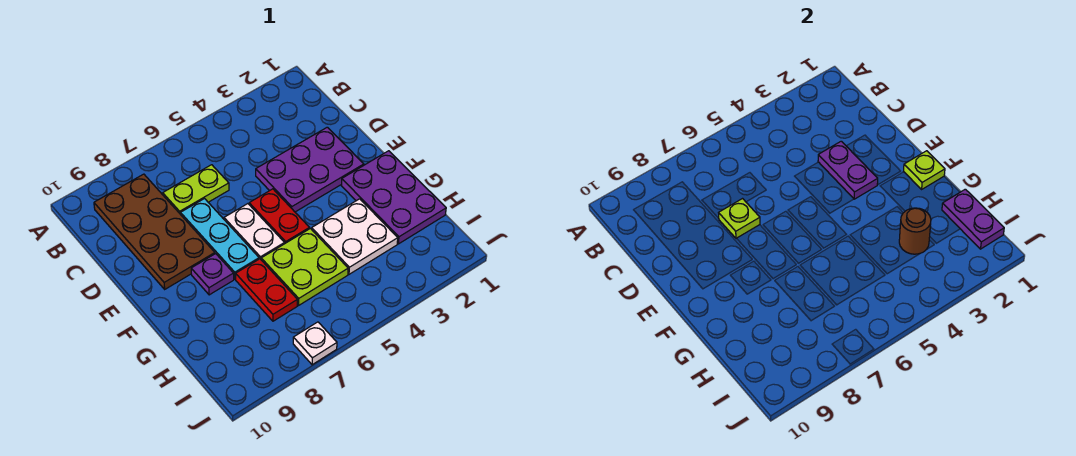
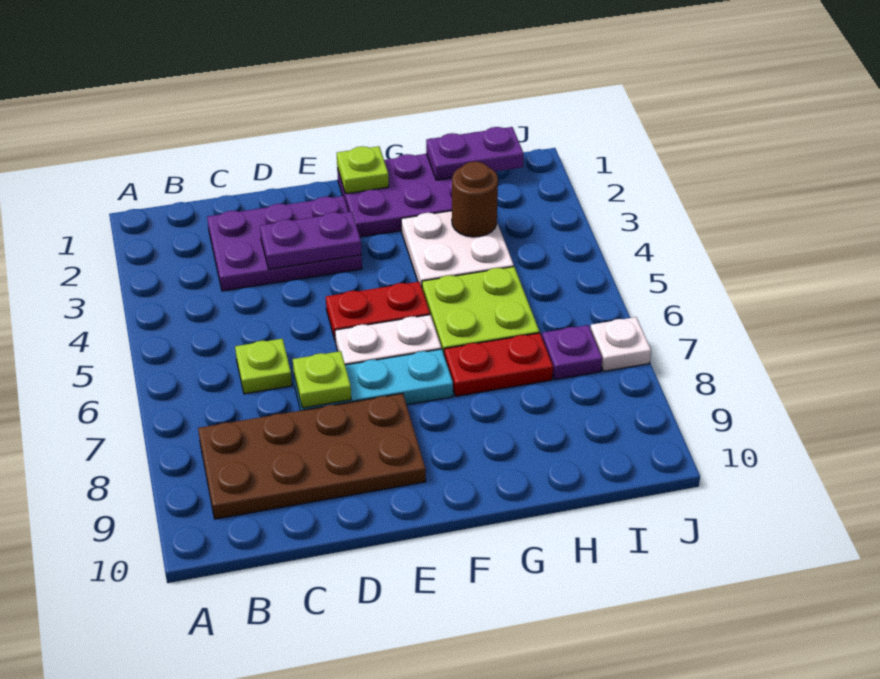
lime 1x2 plate [163,165,229,214] -> lime 1x1 plate [235,339,292,394]
purple 2x3 plate [256,127,364,212] -> purple 2x3 plate turned to [207,196,362,291]
purple 1x1 plate [191,254,234,295] -> purple 1x1 plate moved to [542,325,602,380]

